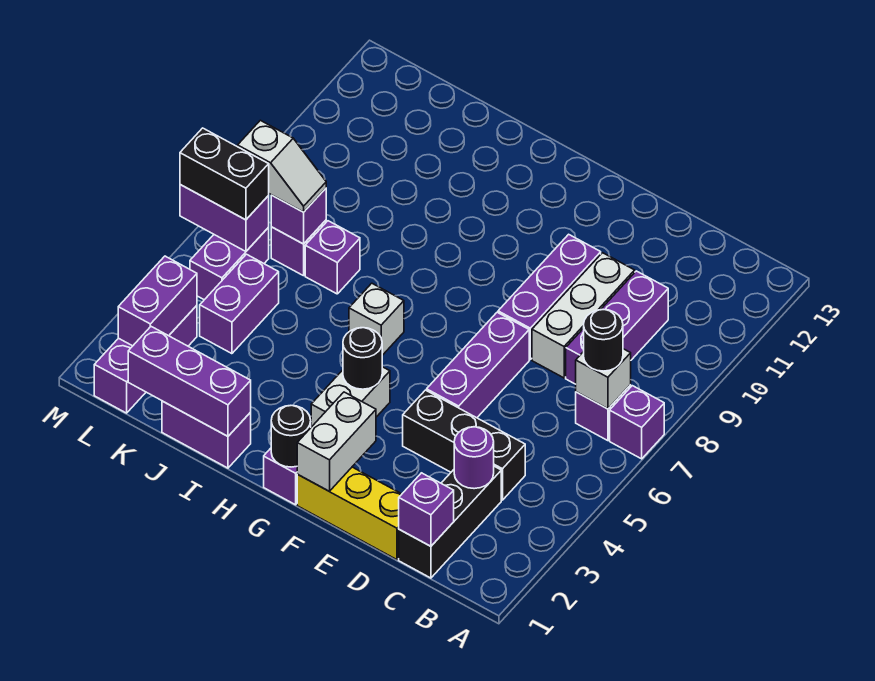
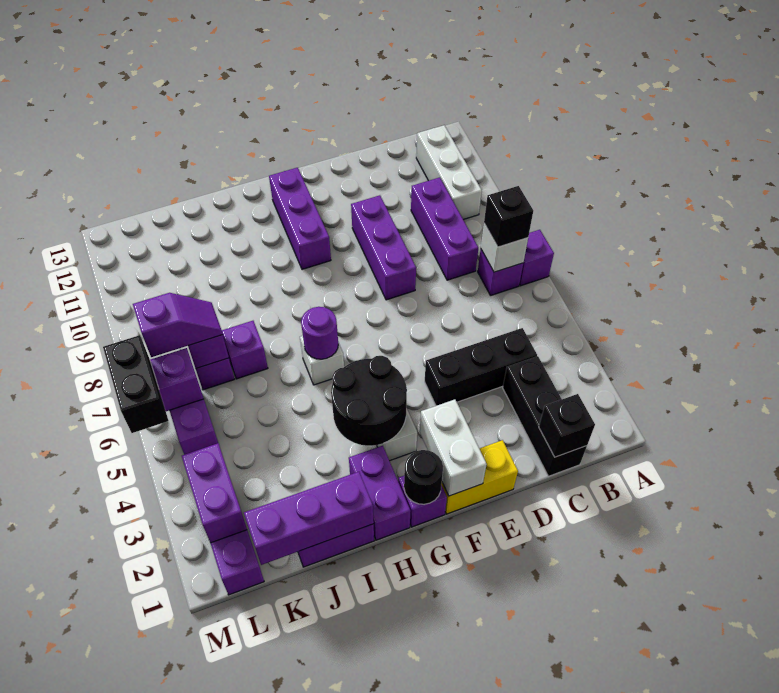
black 1x1 round brick [584,310,623,371] -> black 1x1 brick [484,186,533,247]
purple 1x1 brick [399,473,454,546] -> black 1x1 brick [539,394,595,457]
purple 1x1 round brick [454,427,494,489] -> purple 1x1 round brick moved to [301,307,338,359]
yellow 1x3 brick [297,467,402,560] -> yellow 1x2 brick [441,440,518,514]
white 1x3 brick [532,253,635,378] -> white 1x3 brick moved to [416,125,482,220]
purple 1x3 brick [427,312,529,418] -> purple 1x3 brick moved to [269,168,331,269]
black 1x1 round brick [343,328,382,389] -> black 2x2 round brick [331,356,407,446]
purple 1x2 brick [200,254,279,354] -> purple 1x2 brick moved to [349,446,411,540]
white 1x2 slope [238,120,326,212] -> purple 1x2 slope [133,293,223,357]
black 1x2 brick [180,128,269,220] -> black 1x2 brick turned to [103,335,168,433]

